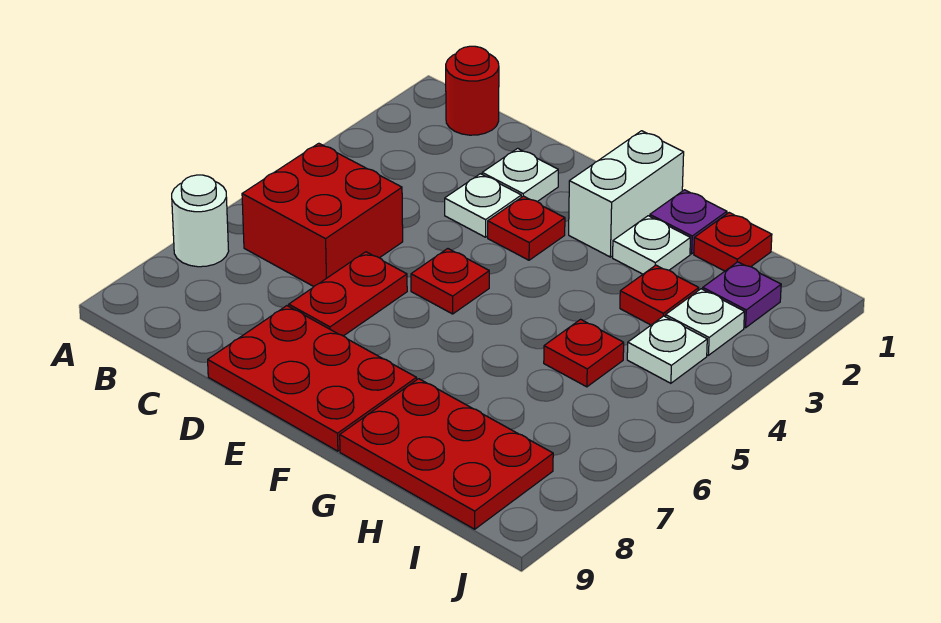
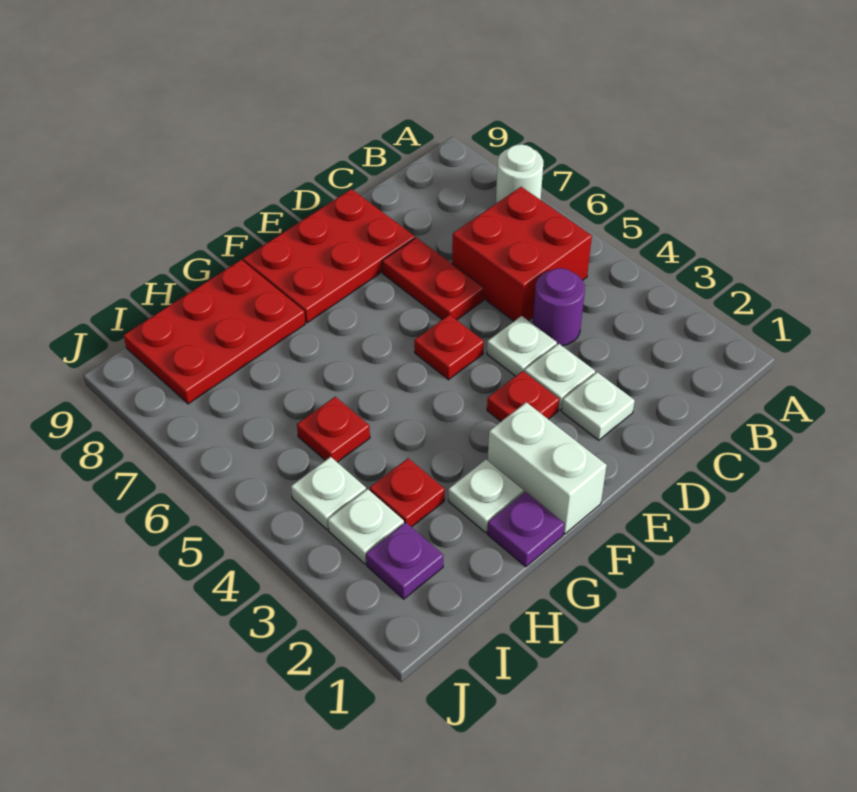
red 1x1 round brick [446,46,499,135] -> none
none -> purple 1x1 round brick [533,268,585,346]
none -> white 1x1 plate [487,316,557,376]
red 1x1 plate [694,213,772,271] -> none

